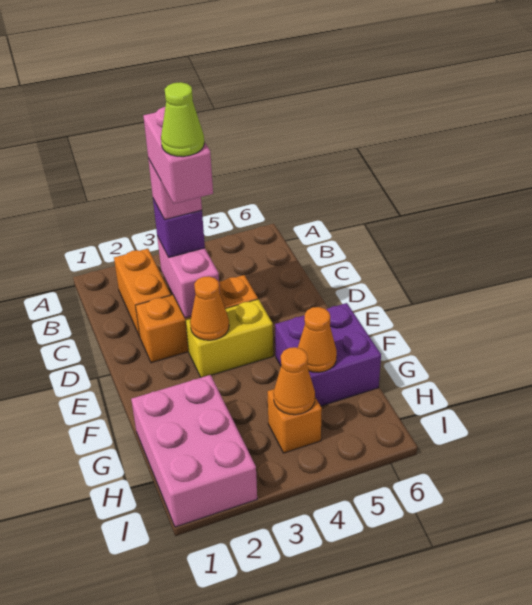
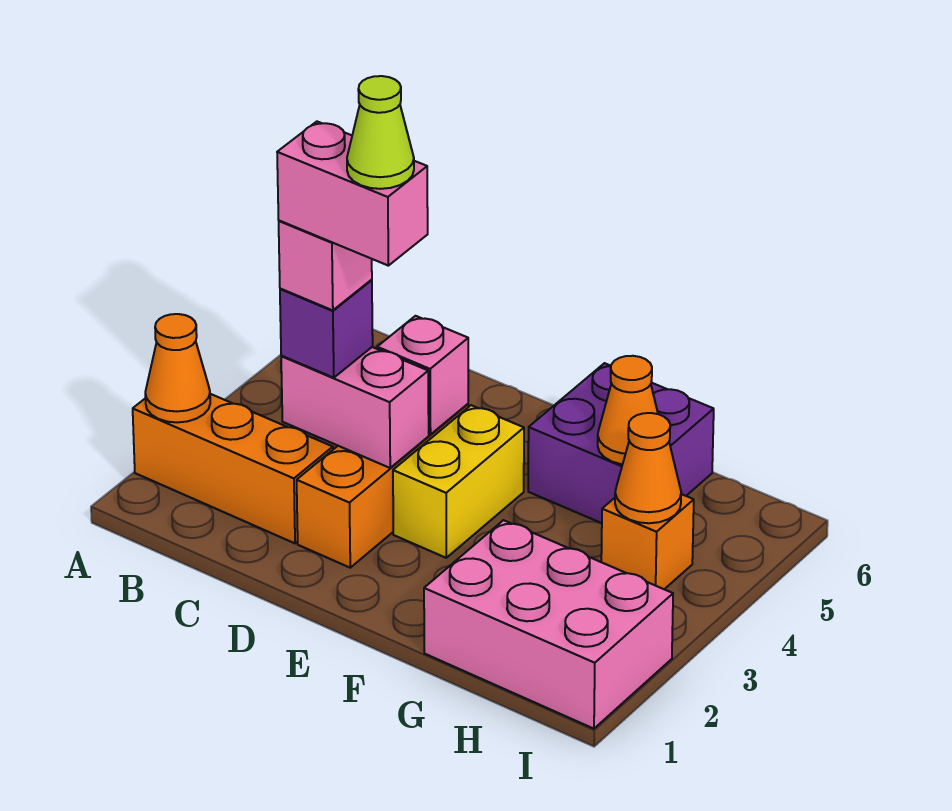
orange 1x2 brick [114,249,171,337] -> orange 1x3 brick [133,394,333,543]
none -> pink 1x1 brick [377,316,468,435]
orange 1x1 cone [190,276,229,340] -> orange 1x1 cone moved to [145,314,210,422]

